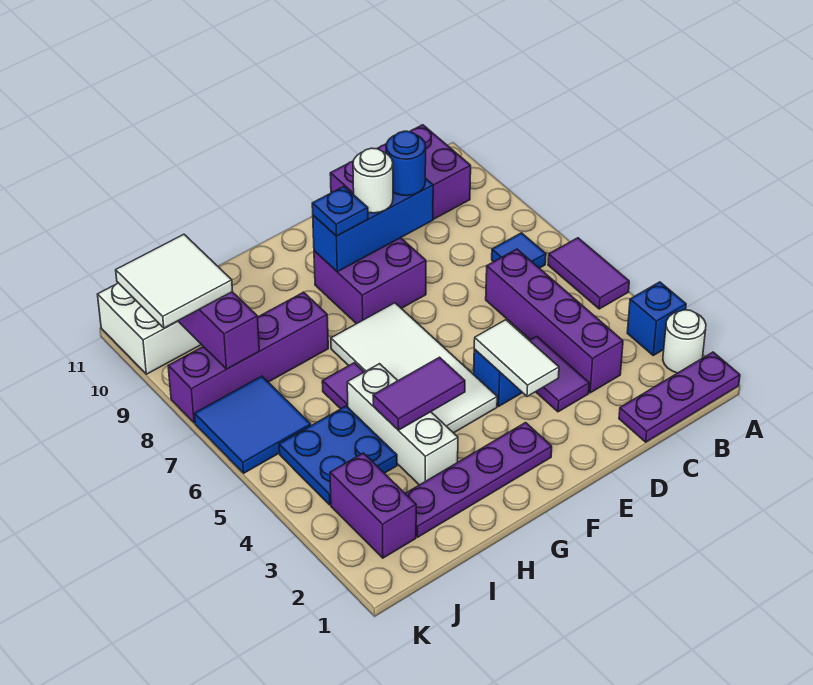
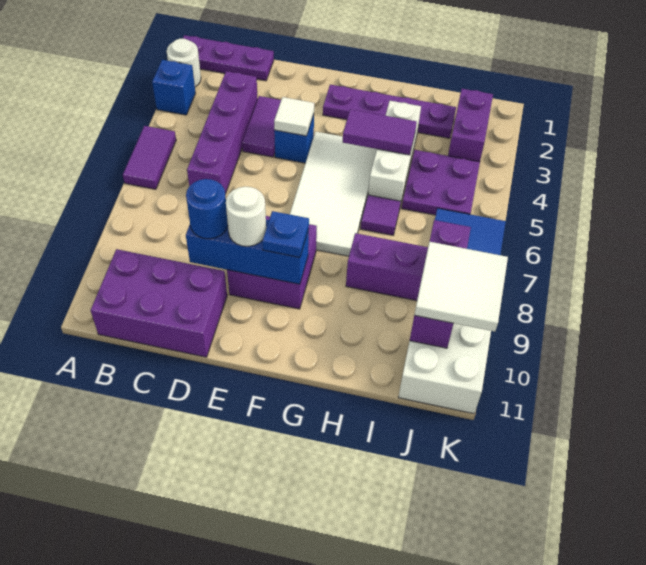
blue 1x1 tile [492,233,546,268] -> none
white 1x2 tile [474,320,559,396] -> white 1x1 tile [274,97,314,136]
blue 2x2 plate [279,406,397,505] -> purple 2x2 plate [402,150,480,215]

